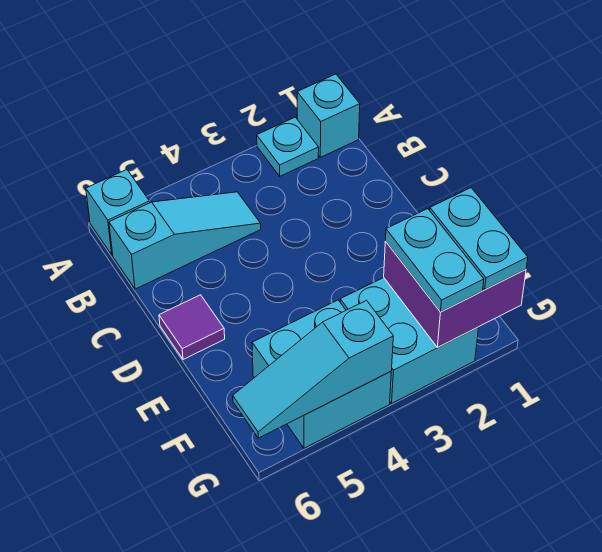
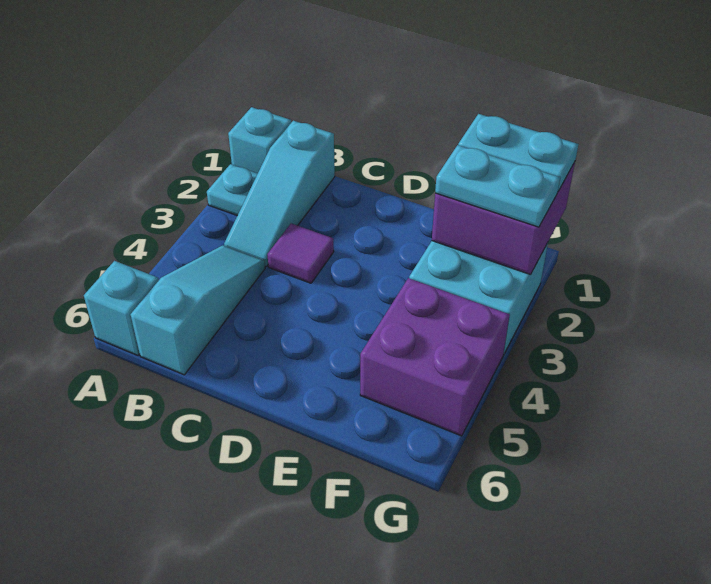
purple 1x1 tile [159,295,225,359] -> purple 1x1 tile moved to [267,223,334,283]
cyan 2x2 brick [252,300,391,448] -> purple 2x2 brick [360,278,510,436]
cyan 1x3 slope [233,301,393,438] -> cyan 1x3 slope moved to [224,121,335,267]

